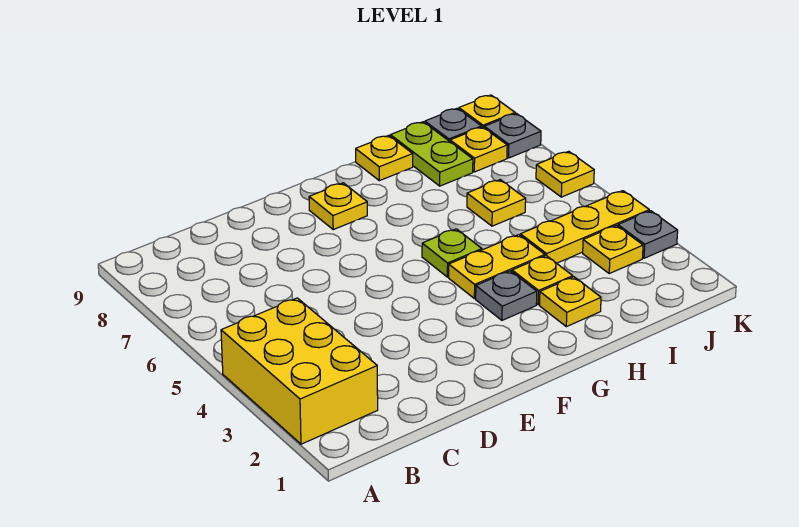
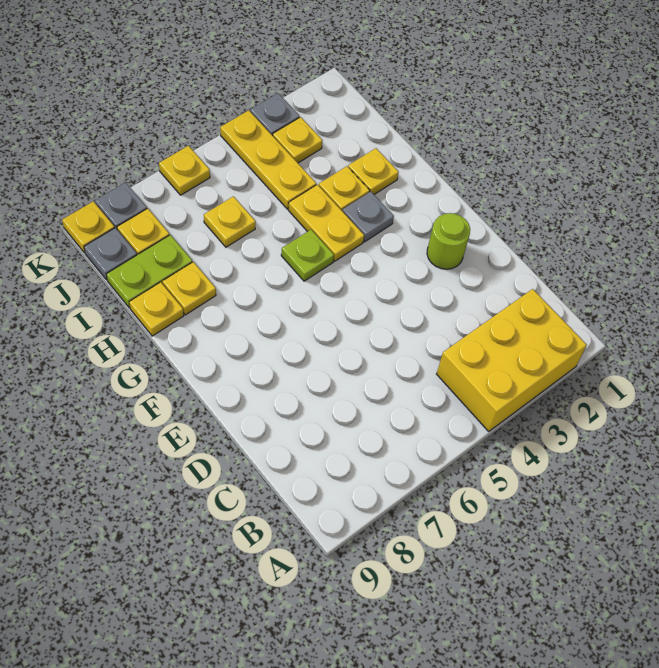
none -> lime 1x1 round brick [427,213,470,269]
yellow 1x1 plate [309,183,367,230] -> yellow 1x1 plate moved to [162,262,216,315]

